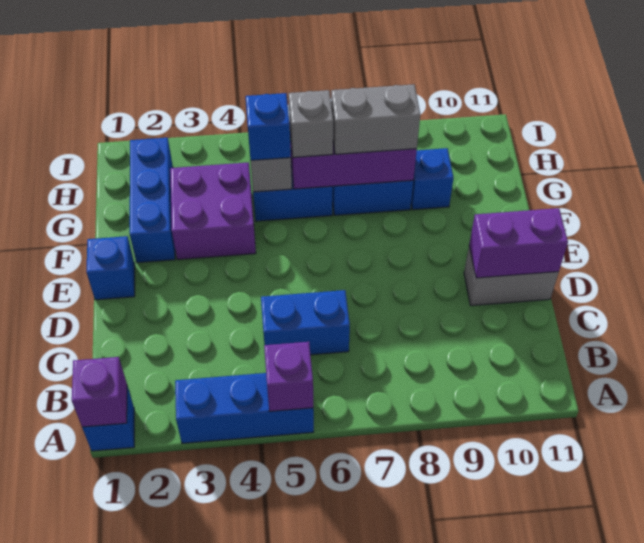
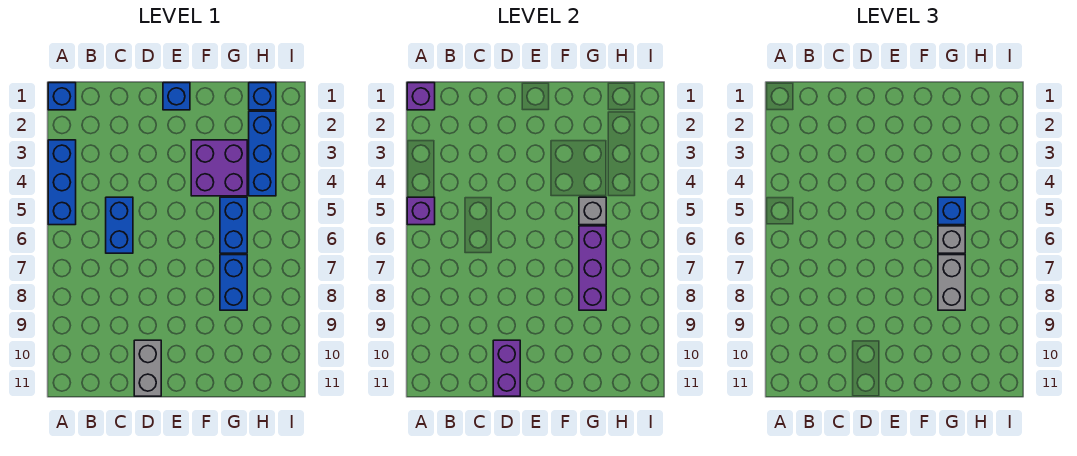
blue 1x3 brick [130,138,175,263] -> blue 1x3 brick turned to [249,111,276,196]
blue 1x1 brick [411,148,453,210] -> blue 1x1 brick moved to [249,83,276,110]

